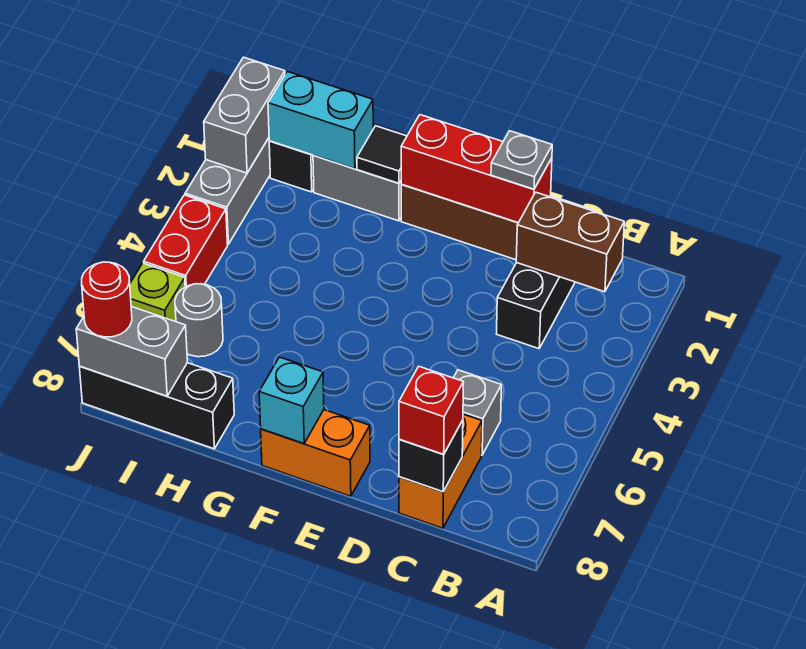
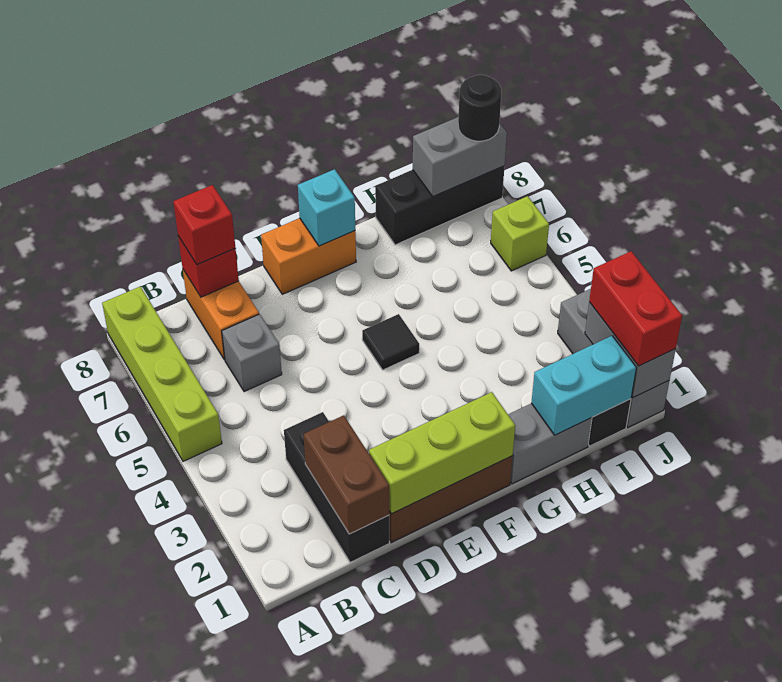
none -> lime 1x4 brick [102,286,222,461]
brown 1x2 brick [516,192,624,292] -> brown 1x2 brick turned to [304,415,389,534]
black 1x1 brick [399,420,463,492] -> red 1x1 brick [178,236,239,297]
red 1x3 brick [401,115,552,223] -> lime 1x3 brick [369,392,515,514]
grey 1x1 plate [491,131,552,189] -> none
black 1x1 tile [357,126,407,183] -> black 1x1 tile moved to [362,314,419,370]
grey 1x1 round brick [175,284,223,357] -> none
red 1x2 brick [144,195,228,287] -> red 1x2 brick moved to [589,251,682,366]
red 1x1 round brick [82,262,132,337] -> black 1x1 round brick [458,75,501,141]

